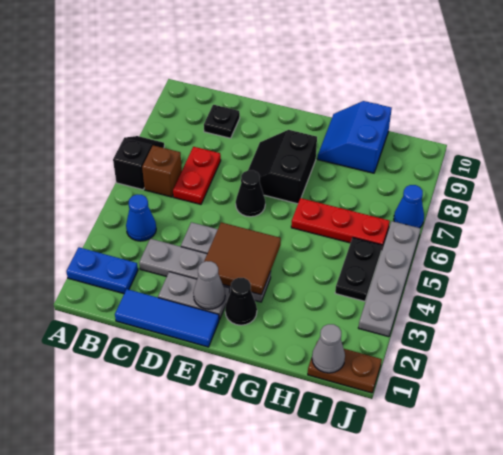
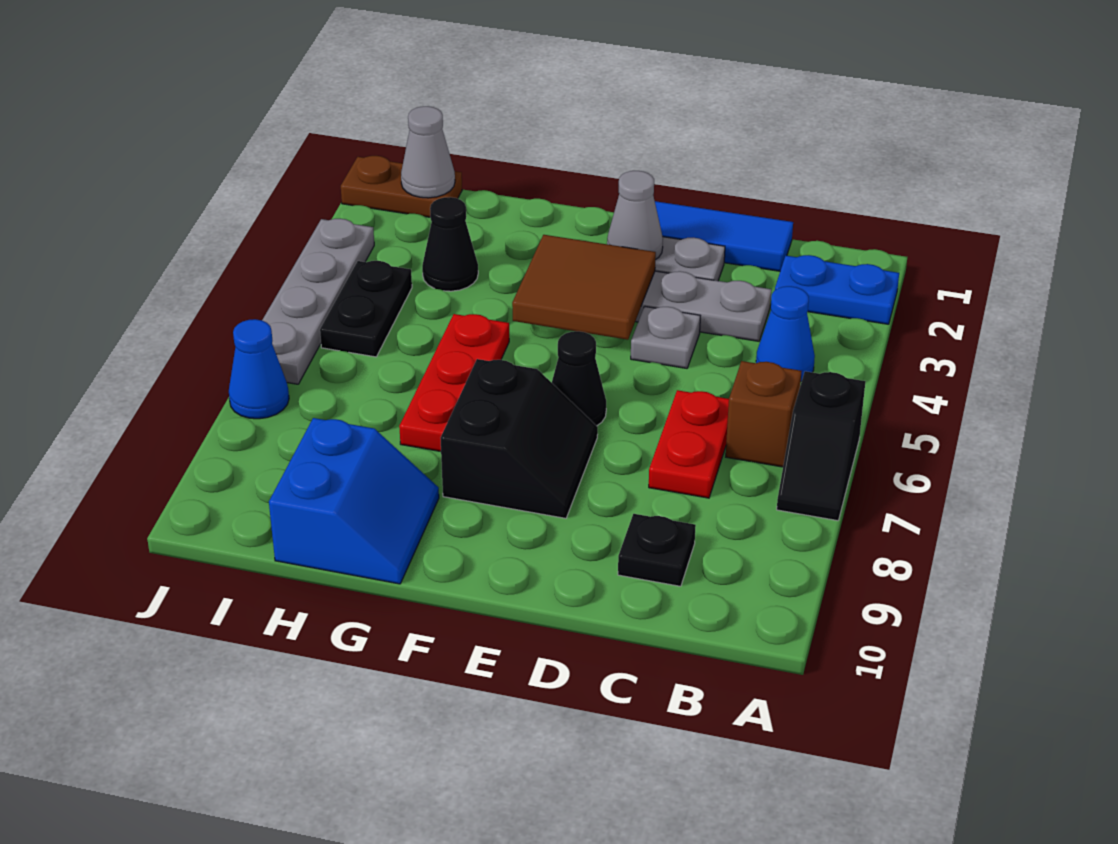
black 1x1 cone [225,278,257,325] -> black 1x1 cone moved to [422,197,478,291]
red 1x3 plate [291,198,390,250] -> red 1x3 plate turned to [399,314,509,452]

